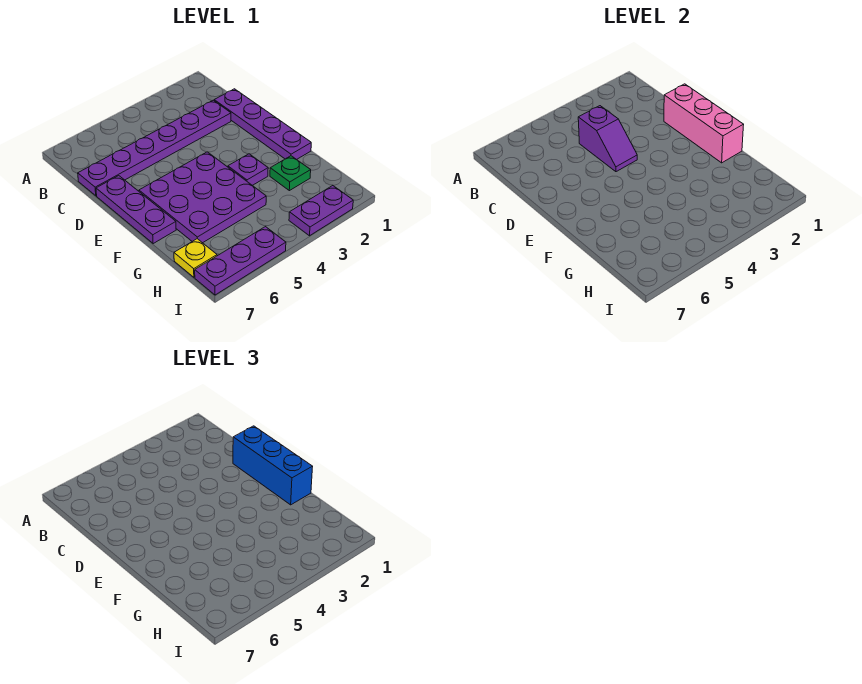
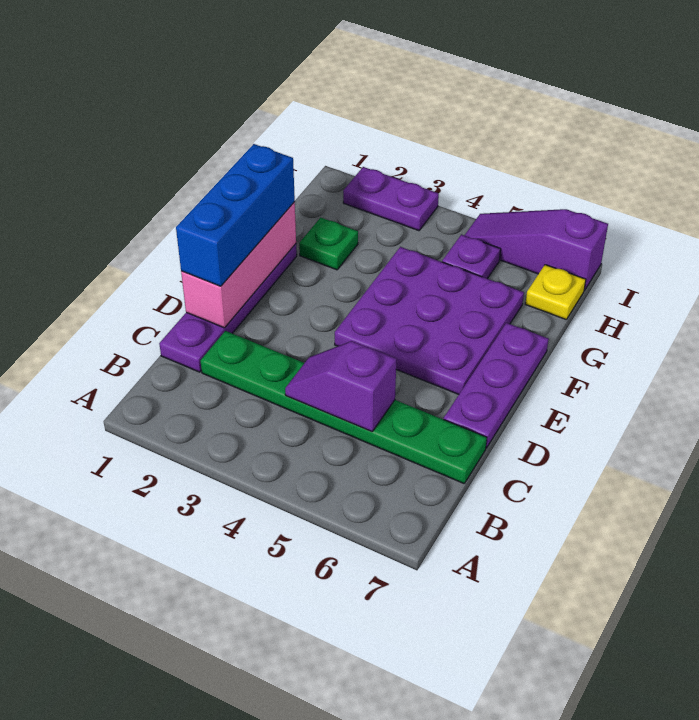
purple 1x6 plate [78,100,231,196] -> green 1x6 plate [201,331,487,483]
purple 1x2 slope [578,106,637,172] -> purple 1x2 slope turned to [285,341,396,432]
purple 1x1 plate [228,154,268,185] -> purple 1x1 plate moved to [442,235,501,279]
purple 1x3 plate [195,227,286,295] -> purple 1x3 slope [464,209,608,291]

